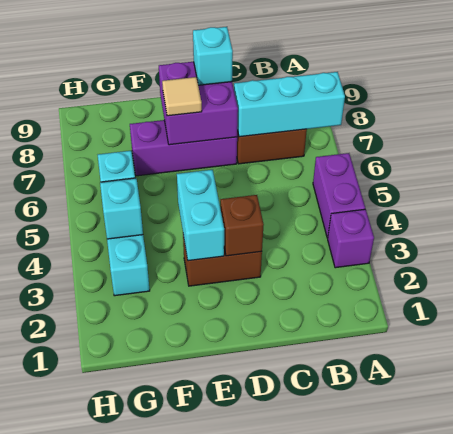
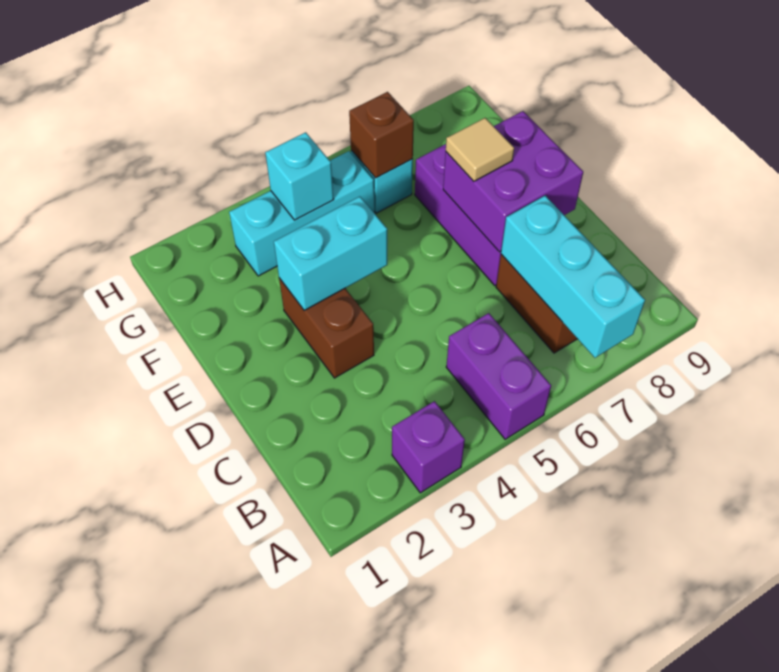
purple 1x2 brick [313,153,365,238] -> purple 1x2 brick turned to [446,313,551,439]
brown 1x1 brick [220,195,264,256] -> brown 1x1 brick moved to [349,92,414,178]
cyan 1x1 brick [193,27,233,85] -> none

